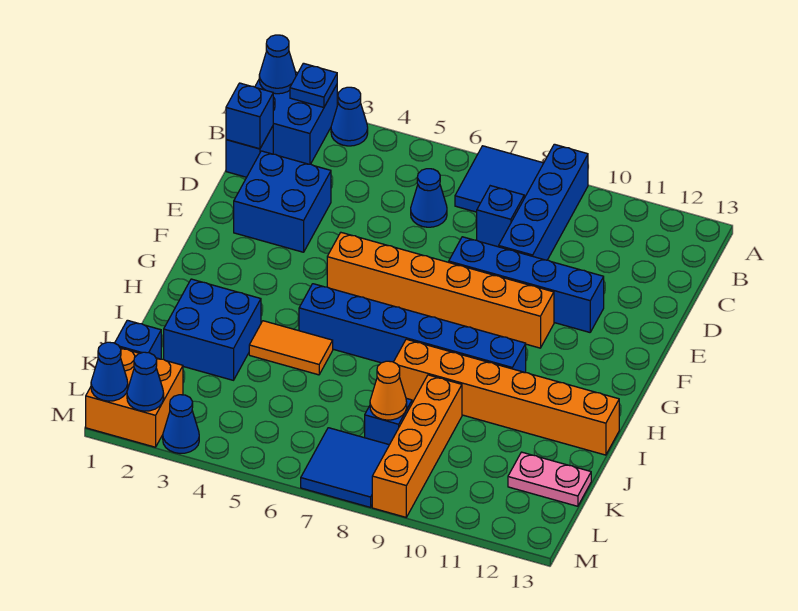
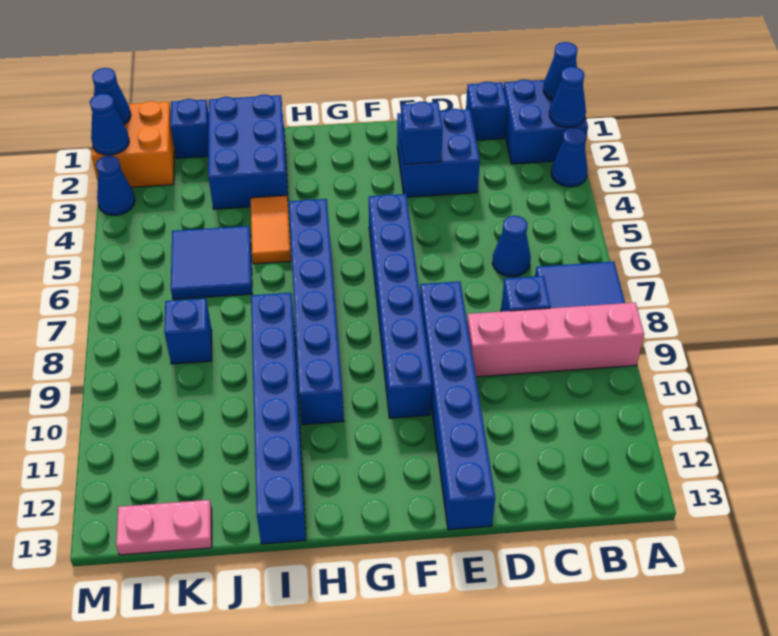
blue 1x1 plate [290,63,337,108] -> blue 1x1 cone [549,67,586,127]
blue 1x4 brick [499,144,588,260] -> pink 1x4 brick [467,303,644,377]
blue 1x1 brick [226,83,273,149] -> blue 1x1 brick moved to [401,102,443,164]
blue 1x4 brick [449,237,604,332] -> blue 1x6 brick [420,282,495,530]
orange 1x6 brick [327,233,554,348] -> blue 1x6 brick [369,194,432,418]
blue 2x2 brick [164,279,261,380] -> blue 2x3 brick [208,94,288,209]
orange 1x6 brick [394,339,619,455] -> blue 1x6 brick [251,293,306,544]
orange 1x4 brick [372,375,462,517] -> none
orange 1x1 cone [370,361,407,420] -> none
pink 1x2 plate [508,452,591,506] -> pink 1x2 plate turned to [116,500,212,555]
blue 2x2 tile [301,428,389,507] -> blue 2x2 tile moved to [171,226,252,299]

